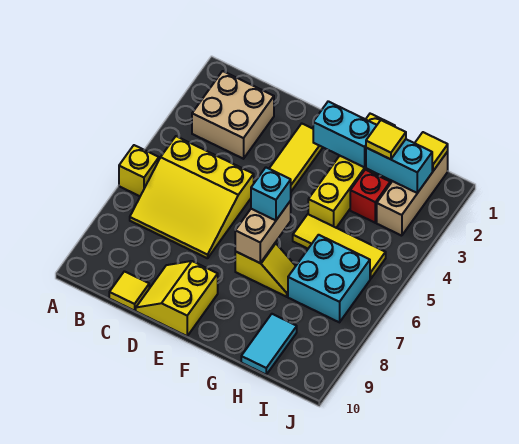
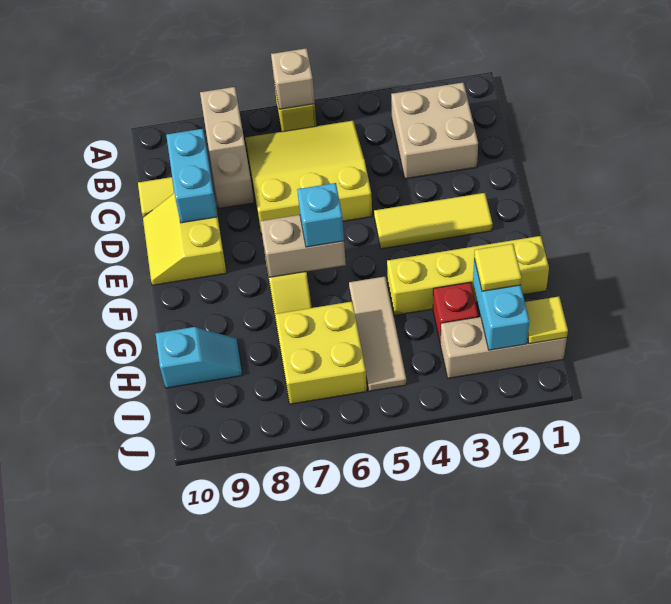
none -> tan 1x1 brick [271,48,315,109]
none -> tan 1x3 brick [200,87,254,208]
yellow 3x3 slope [130,136,254,258] -> yellow 3x3 slope turned to [245,121,372,234]
yellow 2x2 slope [136,261,218,336] -> yellow 2x2 slope turned to [143,193,227,285]
cyan 1x2 brick [313,101,377,167] -> cyan 1x2 brick moved to [166,129,217,223]
yellow 1x3 tile [293,214,386,279] -> tan 1x3 tile [349,277,406,391]
cyan 2x2 brick [288,235,370,322] -> yellow 2x2 brick [275,301,367,404]
cyan 1x2 tile [241,314,297,374] -> cyan 1x2 slope [156,327,242,388]

